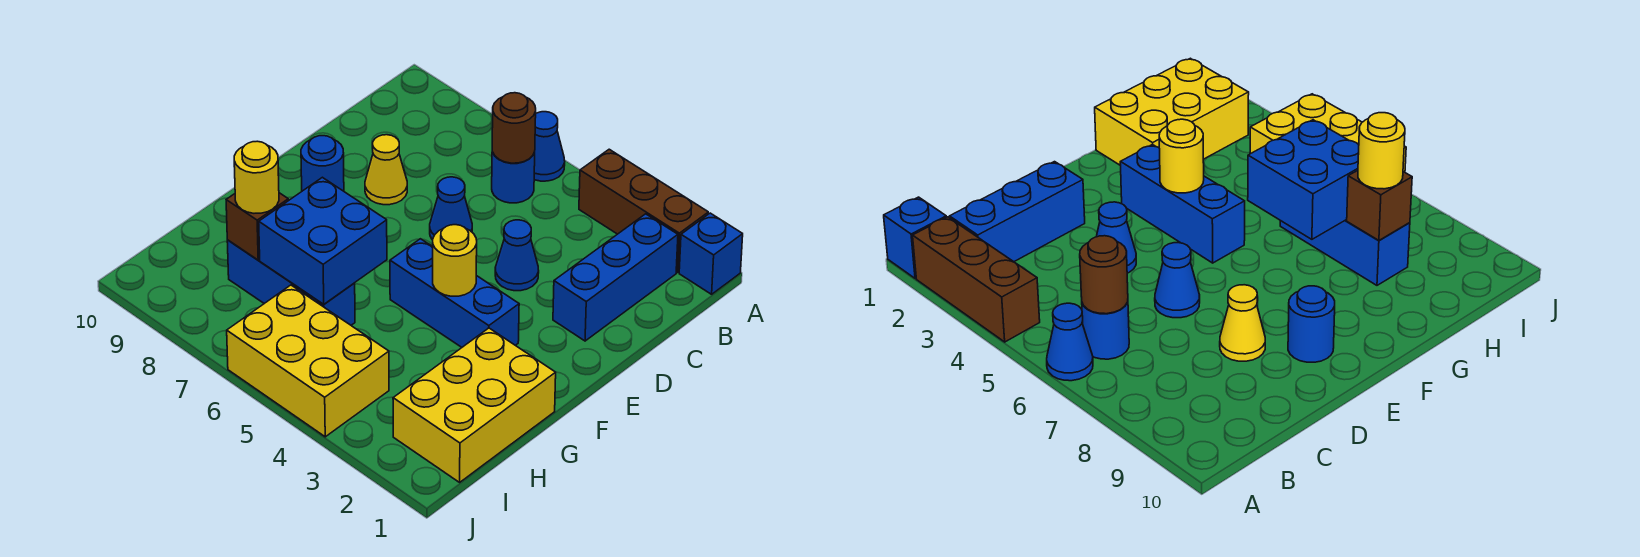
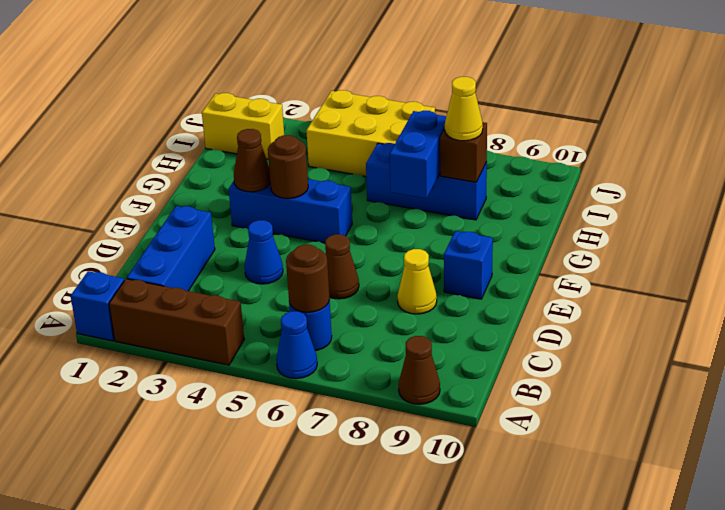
none -> brown 1x1 cone [399,336,440,404]
blue 1x1 cone [430,177,472,240] -> brown 1x1 cone [325,234,359,299]
blue 1x1 round brick [301,136,344,191] -> blue 1x1 brick [444,231,493,299]
none -> brown 1x1 cone [234,129,270,192]
yellow 1x1 round brick [433,225,477,296] -> brown 1x1 round brick [268,135,308,199]
yellow 2x3 brick [393,328,556,482] -> yellow 1x2 brick [202,93,284,159]
blue 2x2 brick [259,177,387,304] -> blue 1x2 brick [390,111,446,198]
yellow 1x1 round brick [234,141,279,213] -> yellow 1x1 cone [445,77,483,141]

